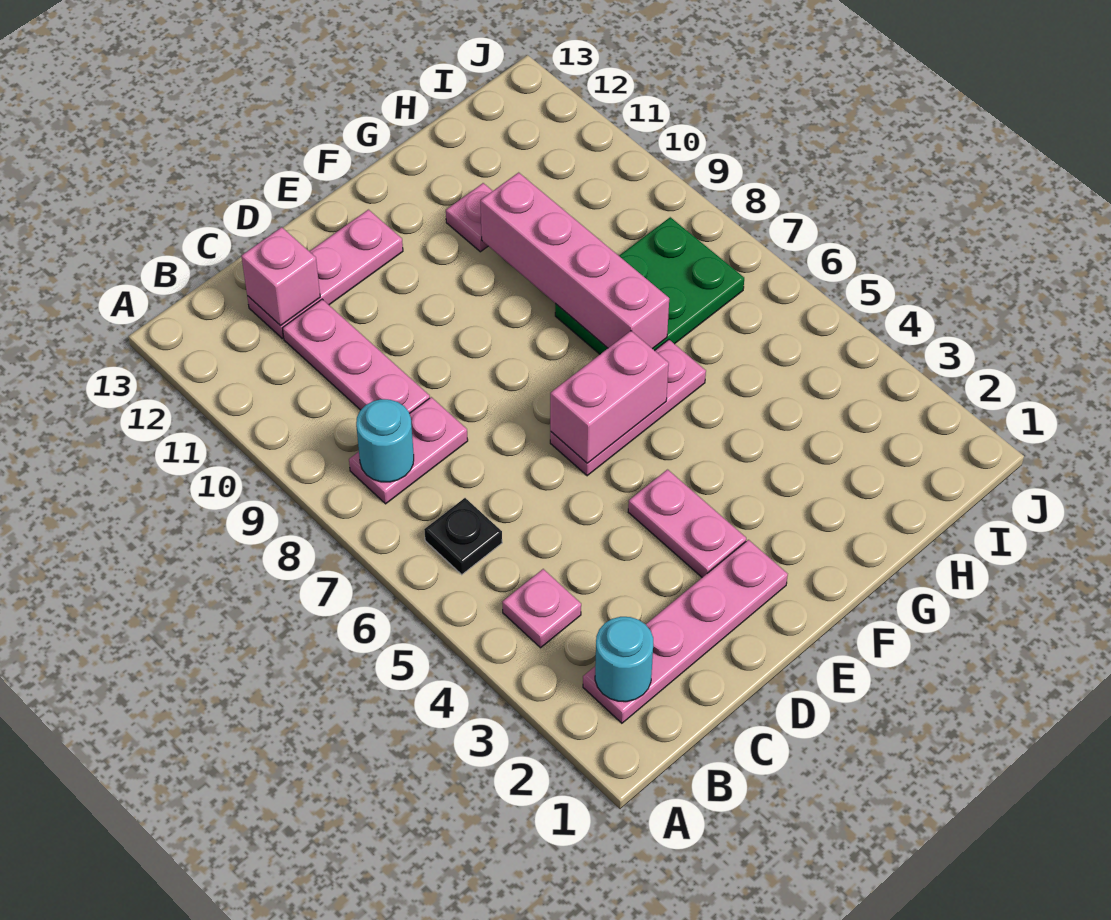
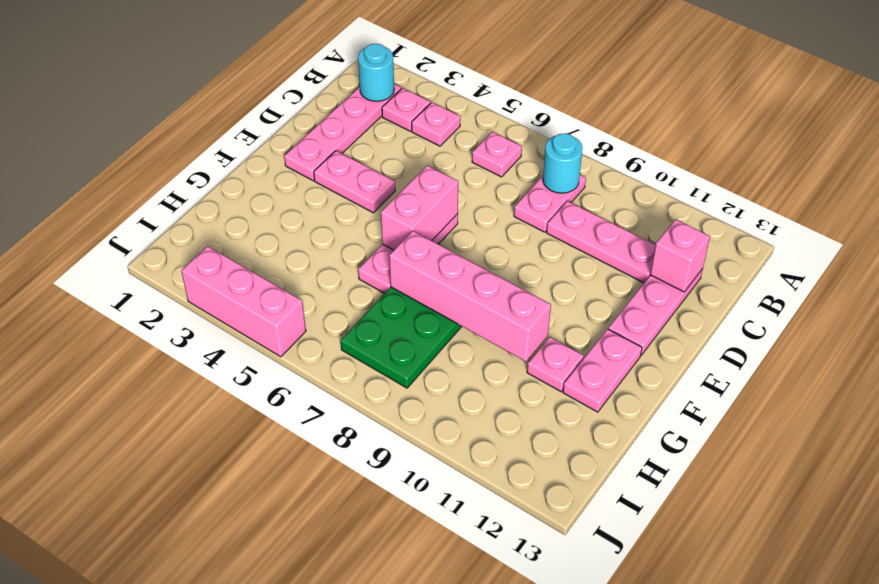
none -> pink 1x1 plate [382,88,431,131]
black 1x1 plate [424,498,502,575] -> pink 1x1 plate [472,132,522,177]
none -> pink 1x2 plate [563,329,642,412]
none -> pink 1x3 brick [181,246,306,357]

